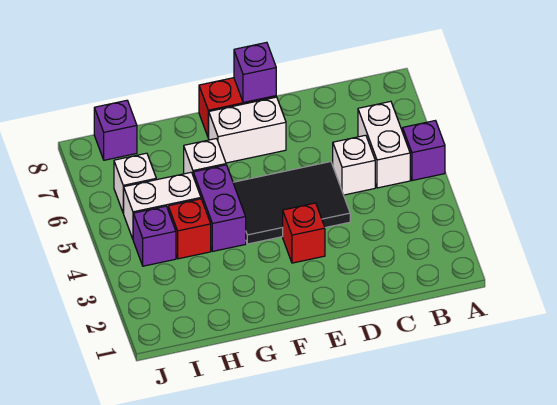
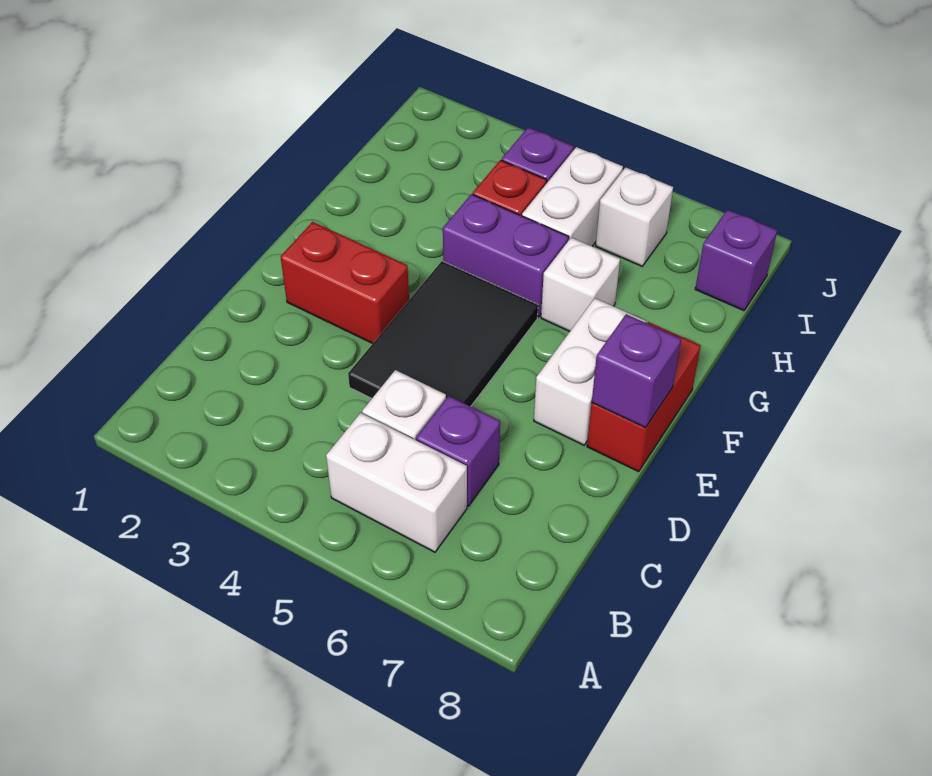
purple 1x1 brick [403,121,445,181] -> purple 1x1 brick moved to [416,396,500,506]
red 1x1 brick [283,203,325,263] -> red 1x2 brick [281,222,409,344]

